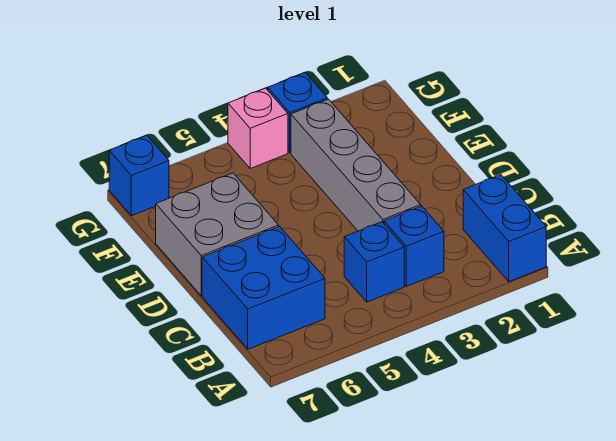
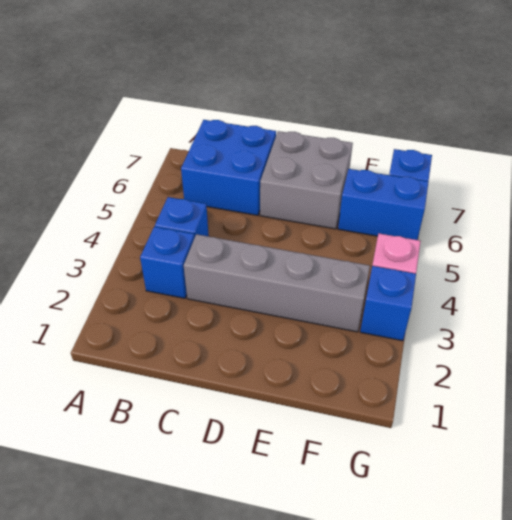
blue 1x2 brick [463,175,546,282] -> blue 1x2 brick moved to [338,169,429,240]

